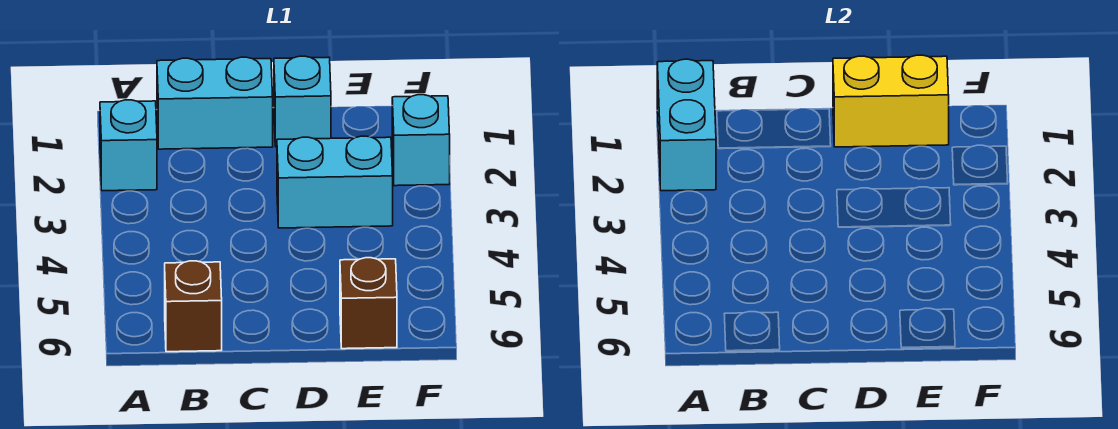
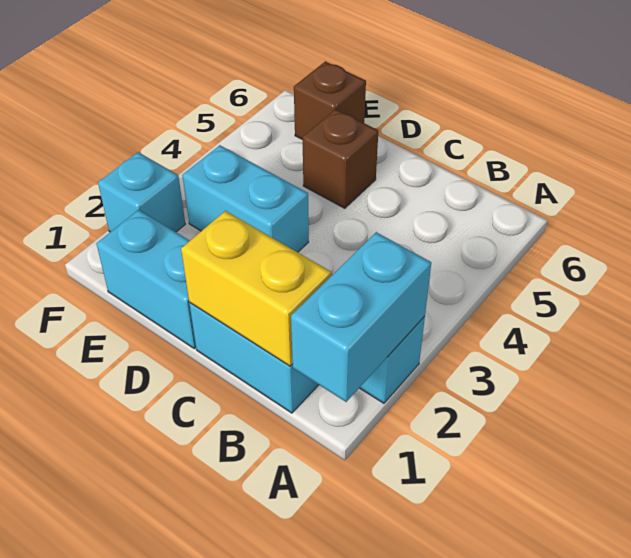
brown 1x1 brick [165,261,222,352] -> brown 1x1 brick moved to [302,109,378,208]
cyan 1x1 brick [274,56,331,147] -> cyan 1x2 brick [96,210,196,348]
yellow 1x2 brick [833,55,949,147] -> yellow 1x2 brick moved to [181,211,331,366]

